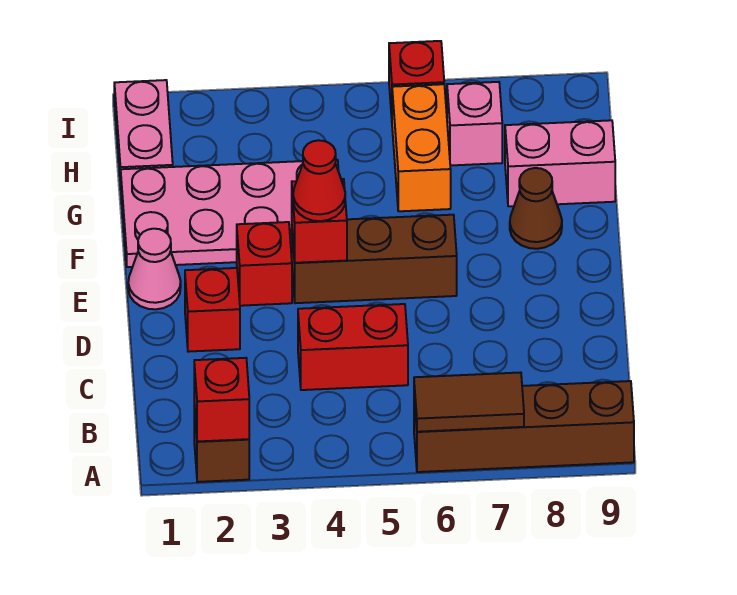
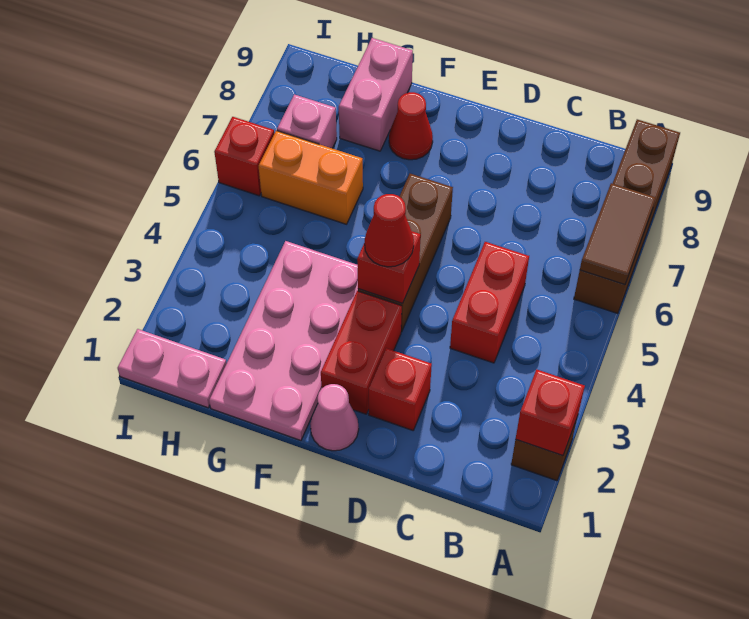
red 1x1 brick [237,222,292,306] -> red 1x2 brick [321,291,402,414]
brown 1x1 cone [510,168,562,249] -> red 1x1 cone [389,92,433,160]

